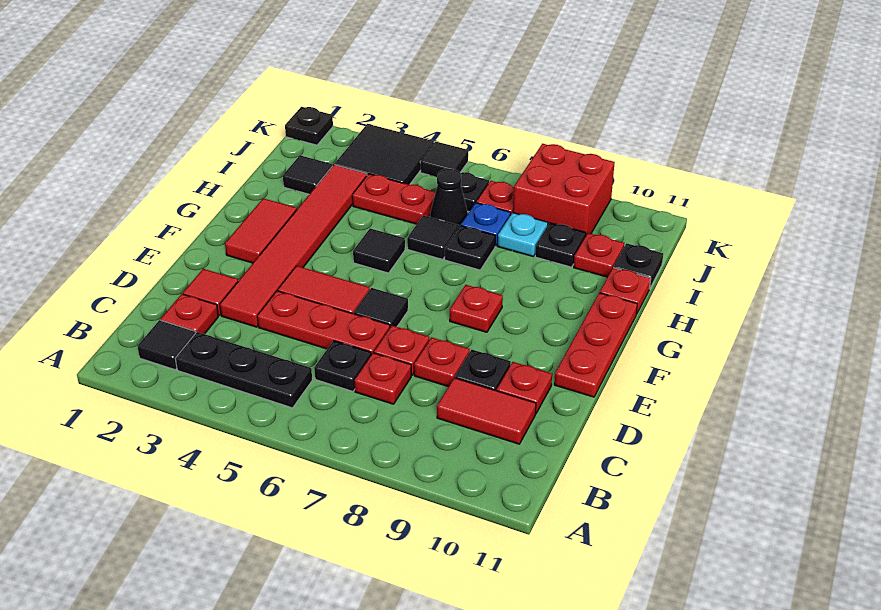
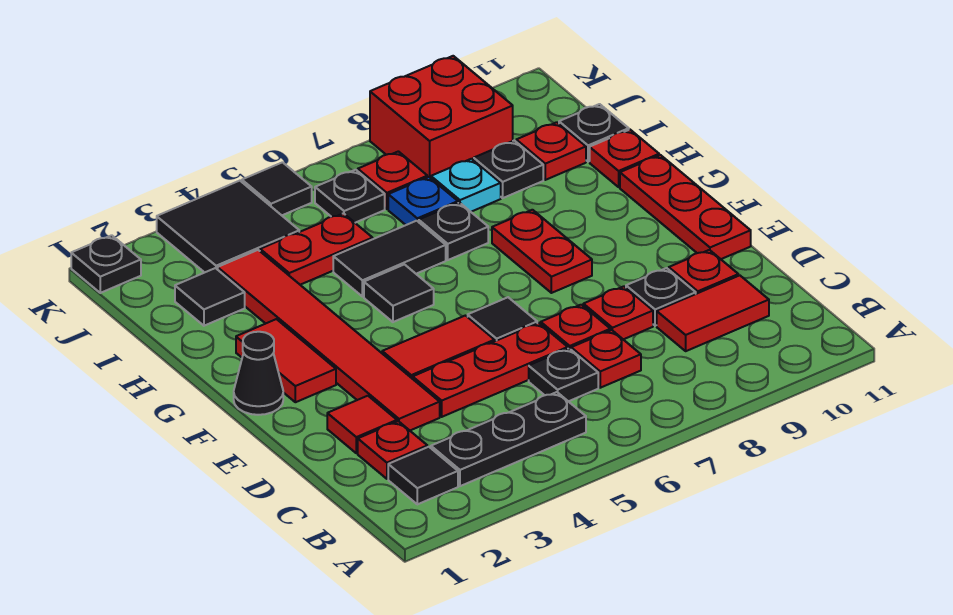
red 1x1 plate [450,285,503,332] -> red 1x2 plate [492,210,592,293]
black 1x1 tile [407,215,458,259] -> black 1x2 tile [333,221,446,297]
black 1x1 cone [430,169,468,227] -> black 1x1 cone moved to [234,332,283,415]

